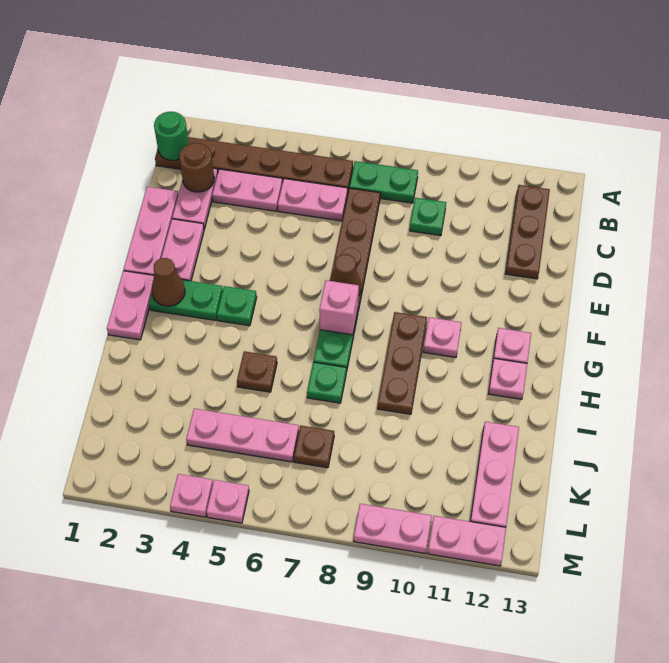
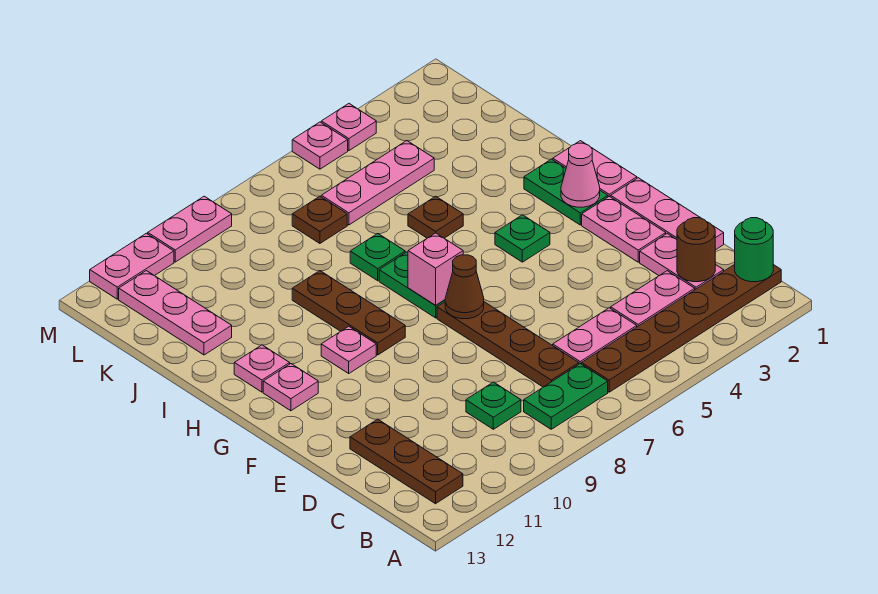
green 1x2 plate [149,280,223,320] -> green 1x2 plate turned to [524,159,608,225]
brown 1x1 cone [152,258,185,306] -> pink 1x1 cone [561,143,600,207]

